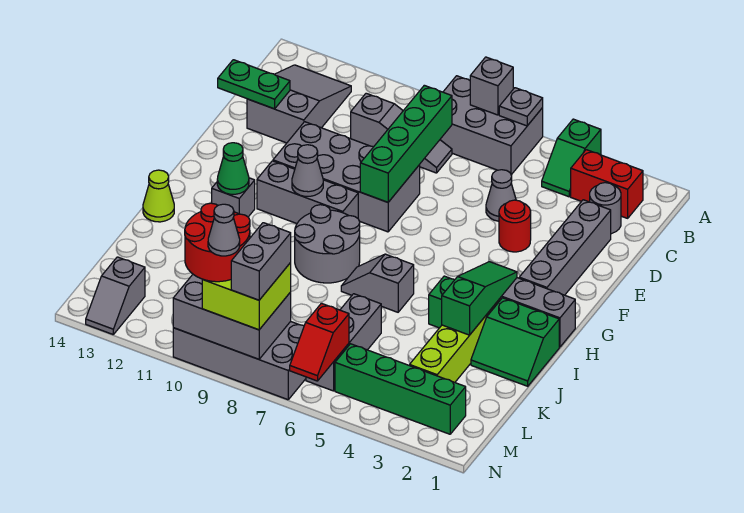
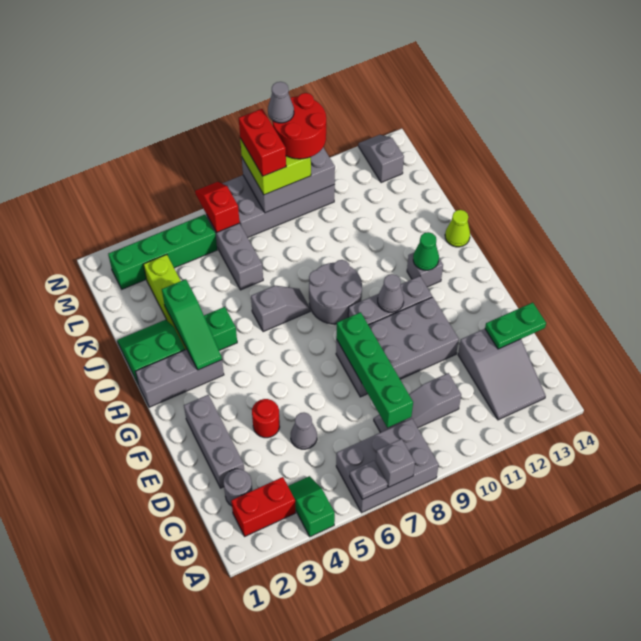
grey 1x4 brick [519,200,611,295] -> grey 1x3 brick [184,395,244,488]
grey 1x2 brick [231,223,291,300] -> red 1x2 brick [239,109,286,176]

